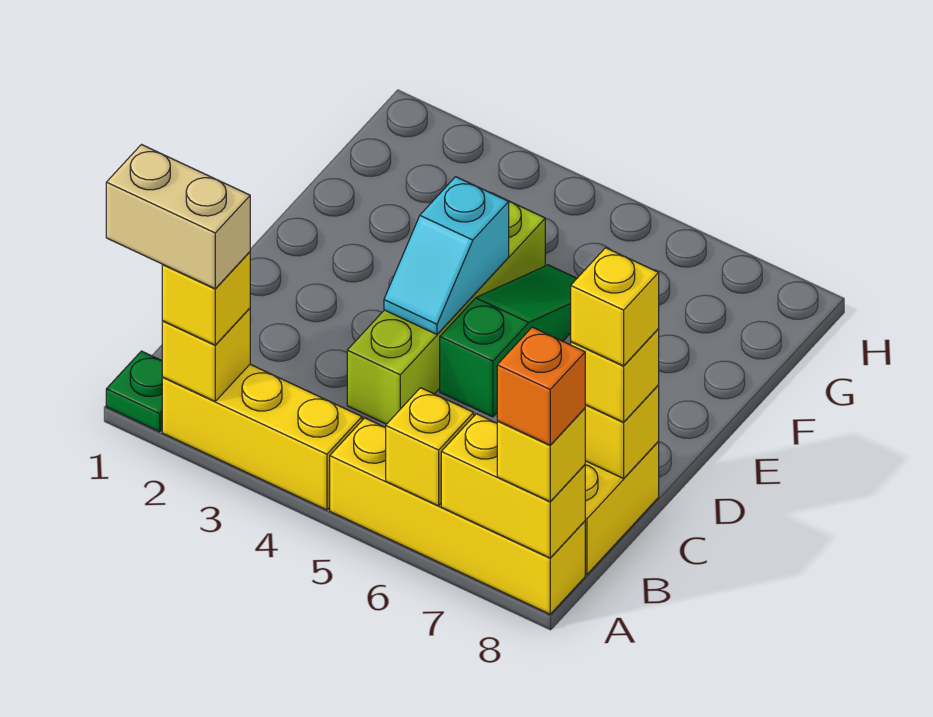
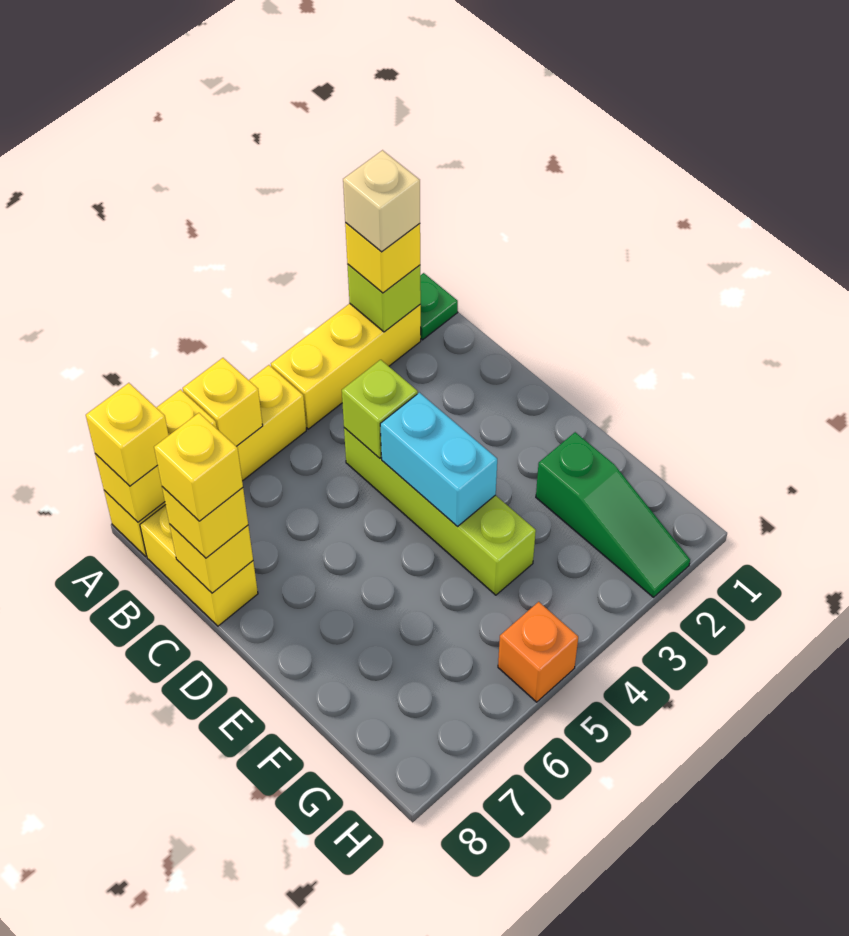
tan 1x2 brick [106,145,250,288] -> tan 1x1 brick [343,150,420,252]
yellow 1x1 brick [162,308,250,401] -> lime 1x1 brick [347,264,421,332]
orange 1x1 brick [497,327,585,445] -> orange 1x1 brick moved to [498,602,578,702]
none -> lime 1x1 brick [342,360,418,458]
cyan 1x2 slope [384,177,509,334] -> cyan 1x2 brick [380,393,497,527]
green 1x3 slope [440,265,577,417] -> green 1x3 slope moved to [536,432,690,597]

